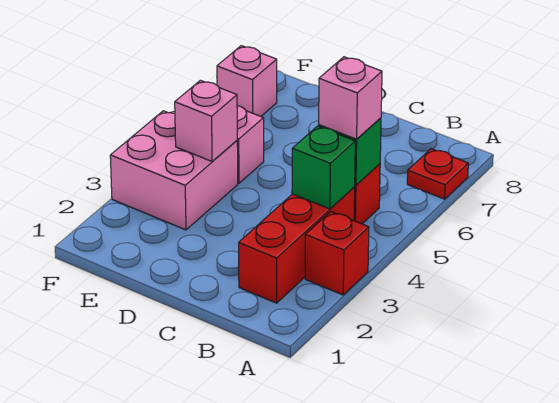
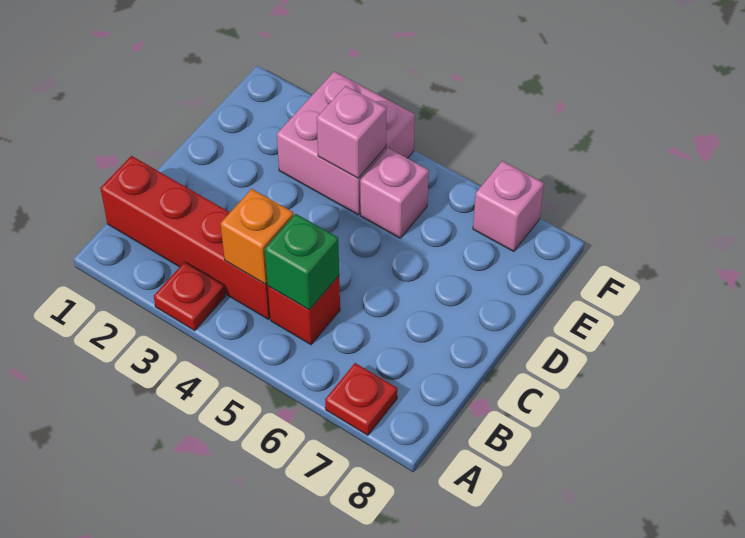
red 1x1 brick [305,212,369,295] -> red 1x1 plate [154,262,225,331]
red 1x3 brick [239,187,355,303] -> red 1x4 brick [100,156,270,319]
green 1x1 brick [292,126,355,209] -> orange 1x1 brick [220,189,294,284]
pink 1x1 brick [319,57,382,139] -> none

